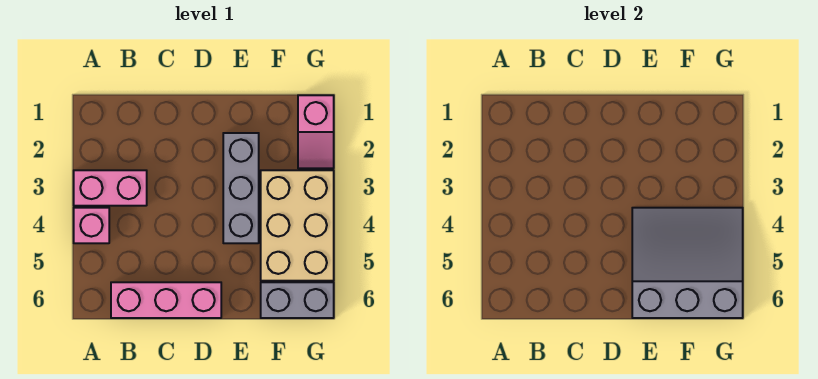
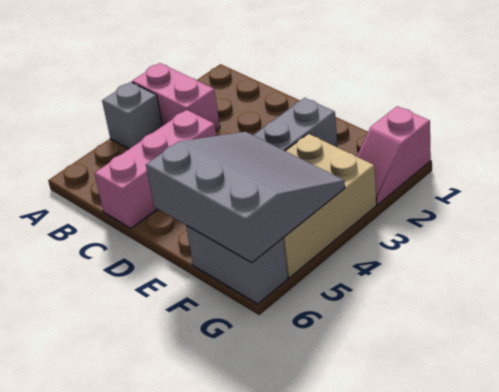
pink 1x1 brick [74,208,109,243] -> grey 1x1 brick [102,82,162,149]
pink 1x3 brick [111,282,221,318] -> pink 1x3 brick turned to [94,110,216,228]

